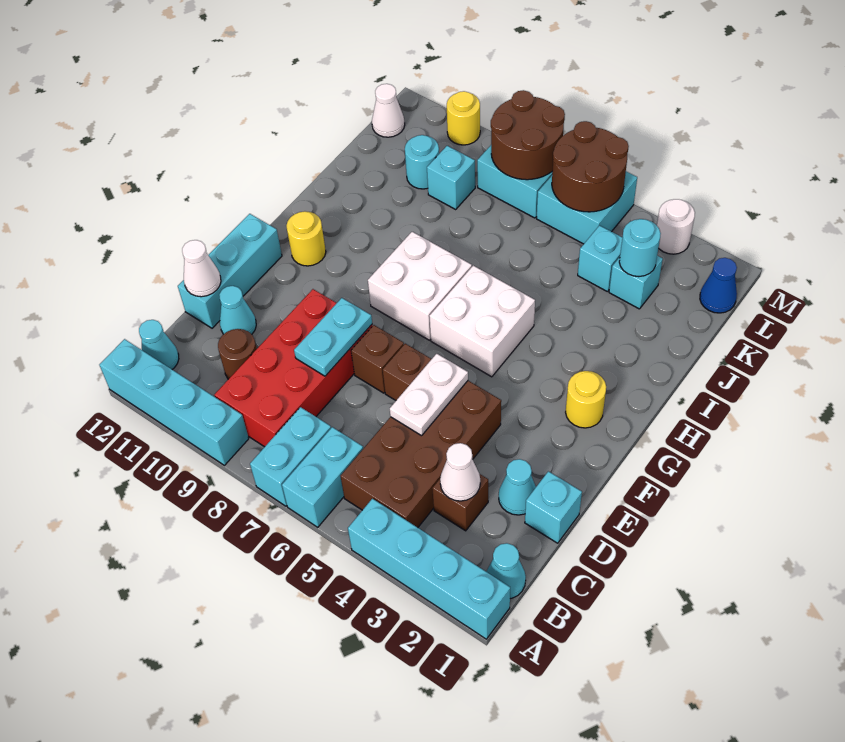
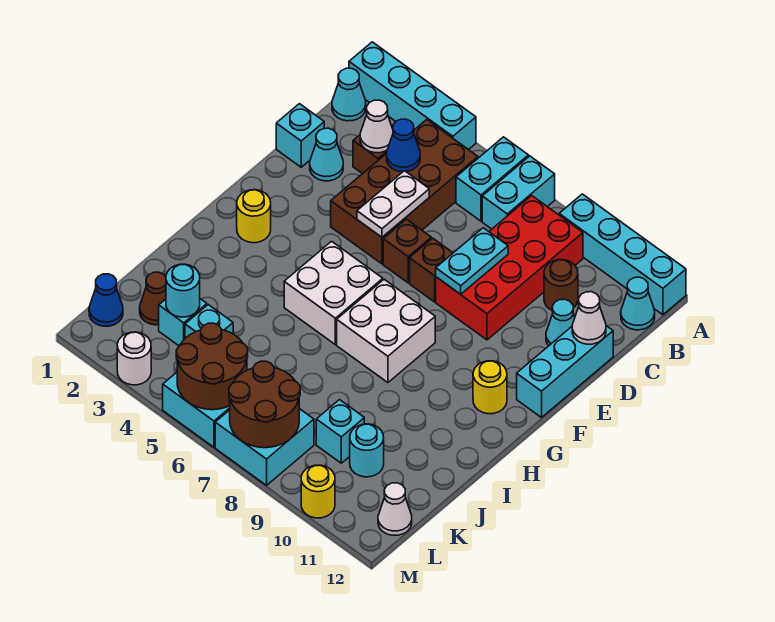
none -> blue 1x1 cone [386,119,420,172]
none -> brown 1x1 cone [140,272,166,325]

